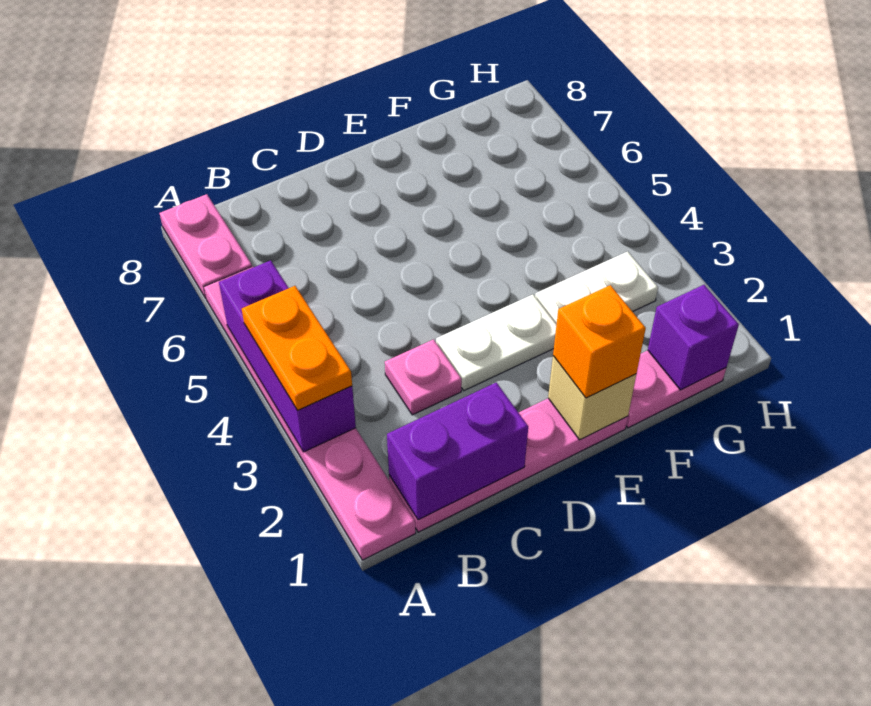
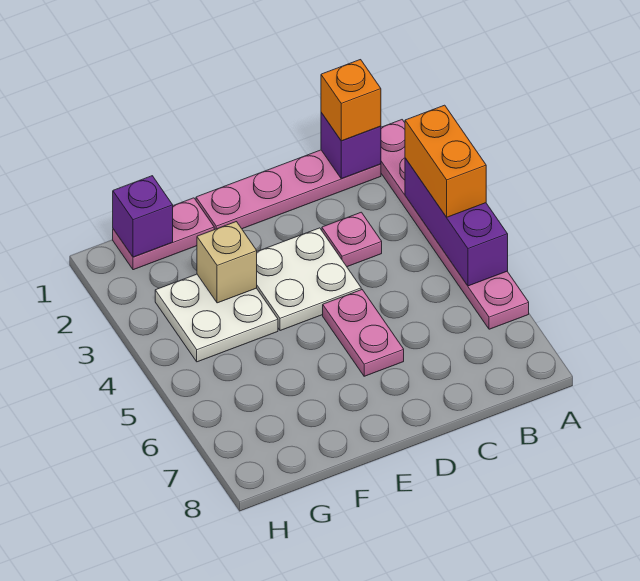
orange 1x2 plate [242,286,352,410] -> orange 1x2 brick [405,105,486,217]
pink 1x2 plate [160,194,252,298] -> pink 1x2 plate moved to [323,290,404,376]
purple 1x2 brick [387,382,528,520] -> purple 1x1 brick [321,113,381,179]
white 1x2 plate [436,294,557,391] -> white 2x2 plate [257,228,361,331]
tan 1x1 brick [548,356,636,440] -> tan 1x1 brick moved to [197,222,257,303]
orange 1x1 brick [553,285,646,398] -> orange 1x1 brick moved to [321,60,381,141]
white 1x2 plate [535,251,658,324] -> white 2x2 plate [155,274,278,362]

